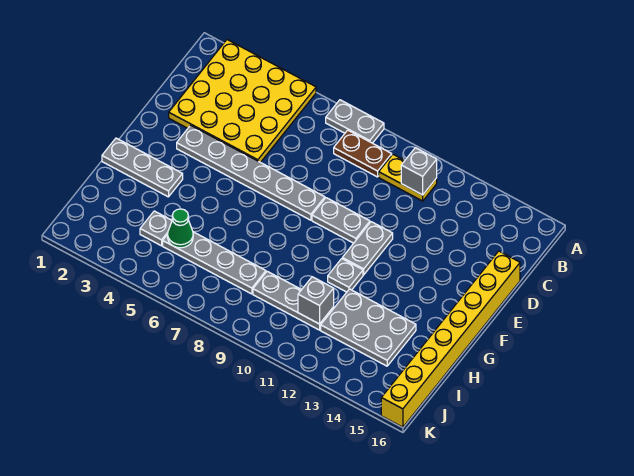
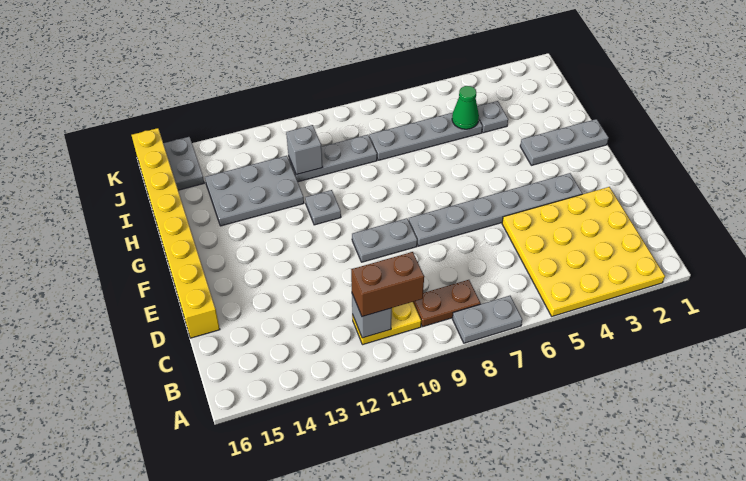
none -> brown 1x2 brick [351,252,424,317]
grey 1x2 plate [342,222,393,275] -> grey 1x2 plate moved to [163,137,204,190]

